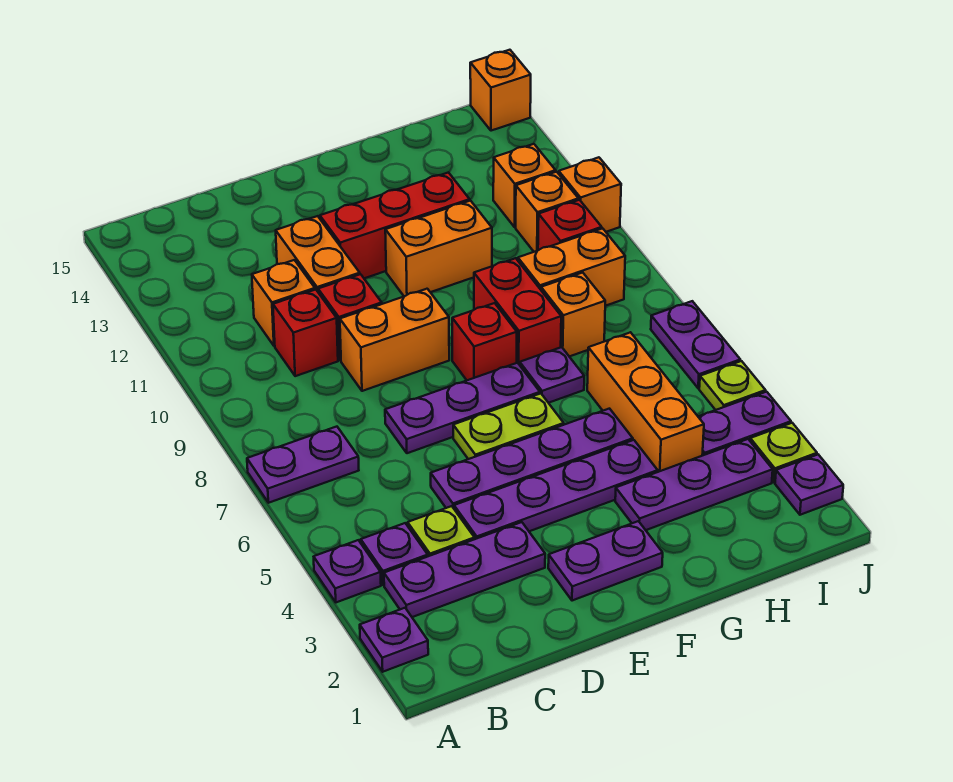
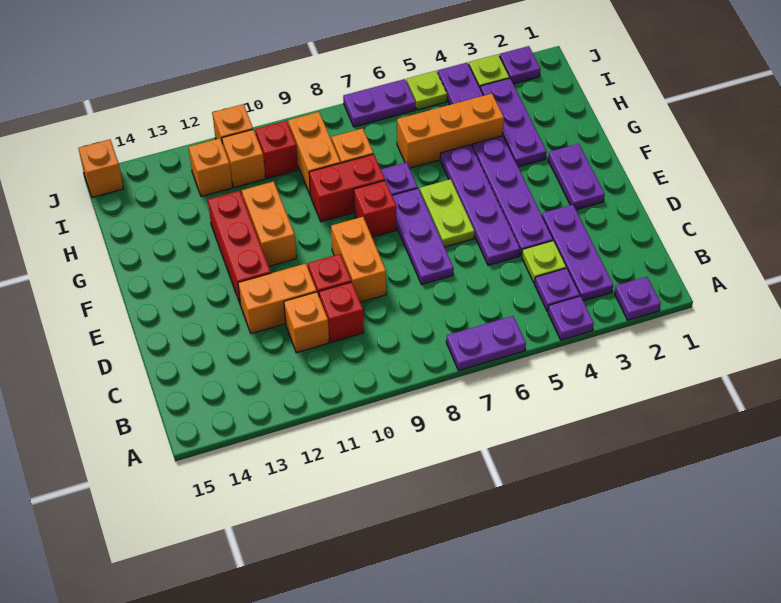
purple 1x2 plate [247,427,359,503] -> purple 1x2 plate turned to [446,316,526,371]

